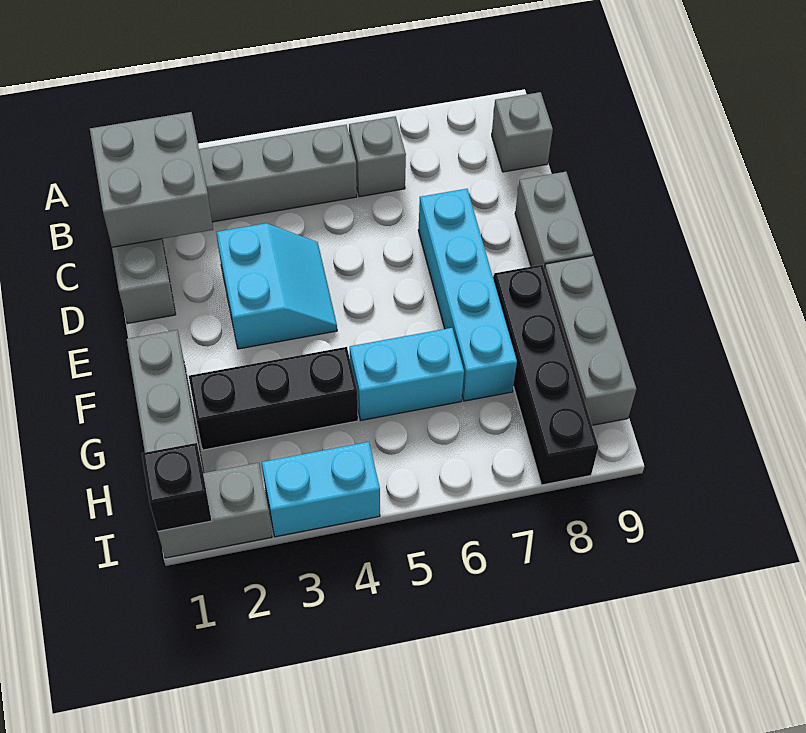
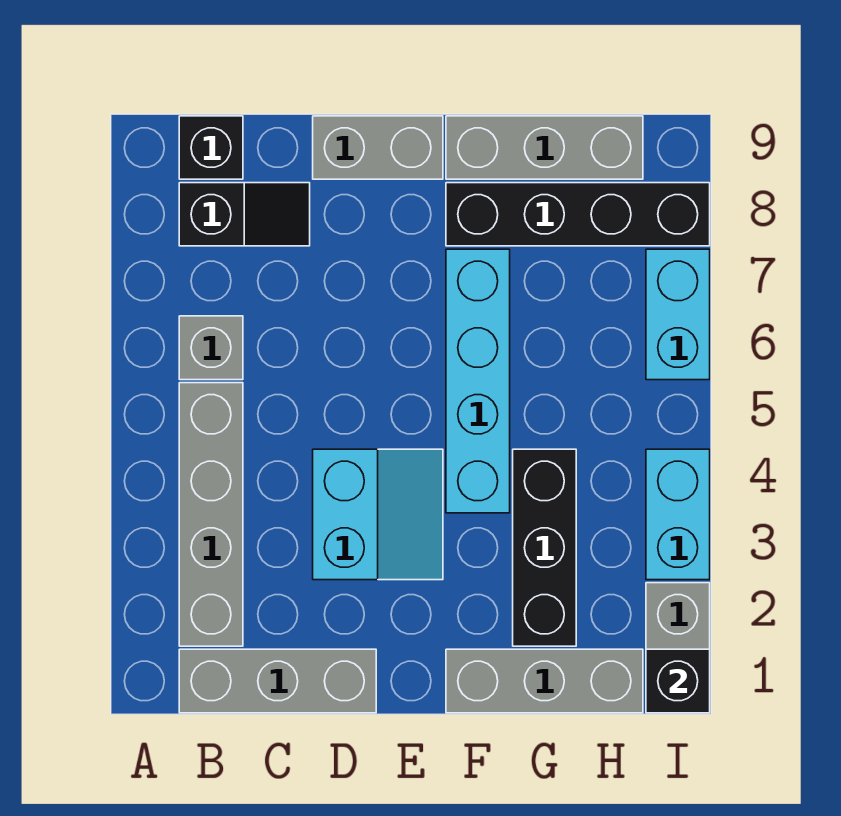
grey 2x2 brick [90,112,213,247] -> none
none -> black 1x2 slope [179,183,310,246]
grey 1x1 brick [492,92,553,172] -> black 1x1 brick [179,116,243,179]
cyan 2x2 slope [216,223,337,349] -> cyan 2x2 slope turned to [313,449,443,580]
cyan 1x4 brick [418,189,517,401] -> cyan 1x4 brick turned to [446,249,510,513]
cyan 1x2 brick [350,328,464,420] -> cyan 1x2 brick moved to [646,249,710,380]

